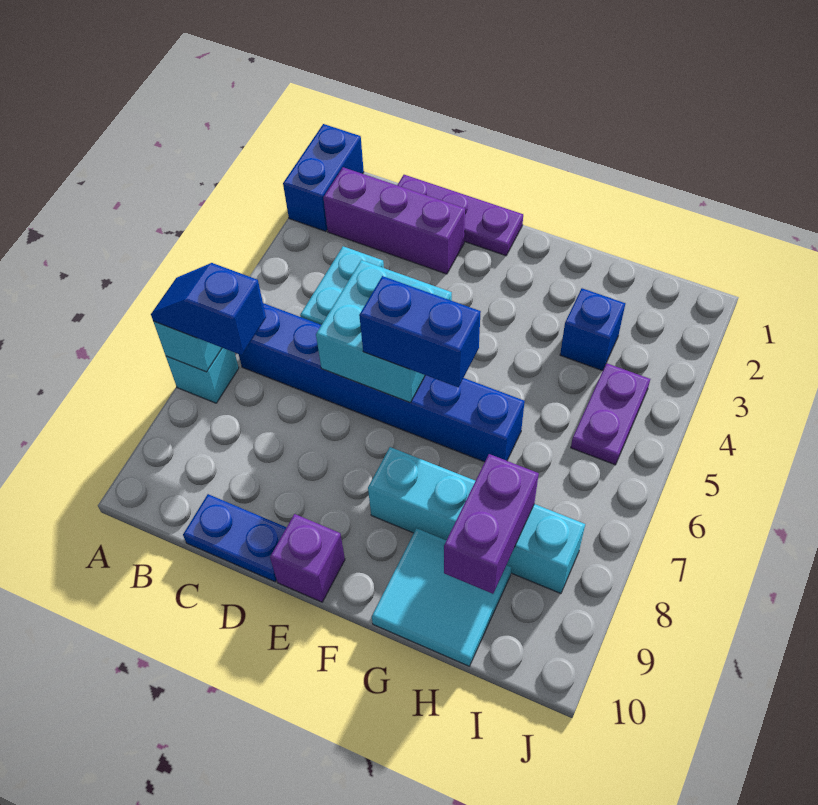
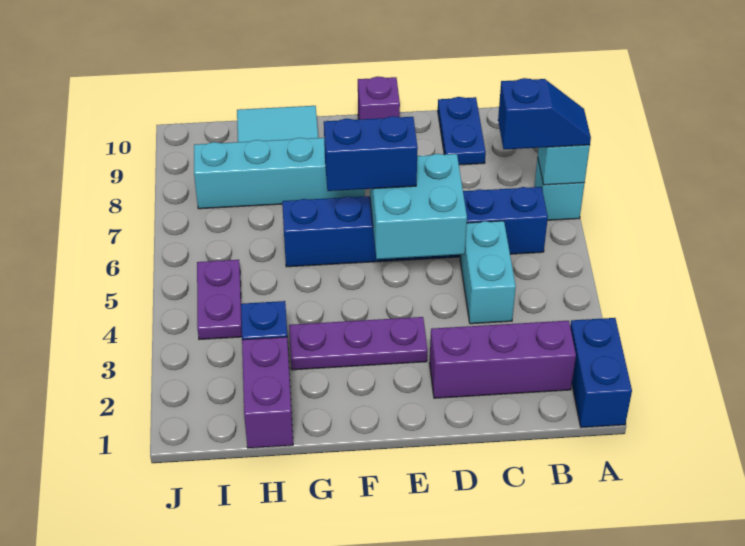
purple 1x3 plate [397,175,523,256] -> purple 1x3 plate moved to [289,317,427,370]
blue 1x2 plate [183,494,287,582] -> blue 1x2 plate turned to [438,97,486,165]
purple 1x2 brick [444,454,539,594] -> purple 1x2 brick moved to [242,337,293,448]

